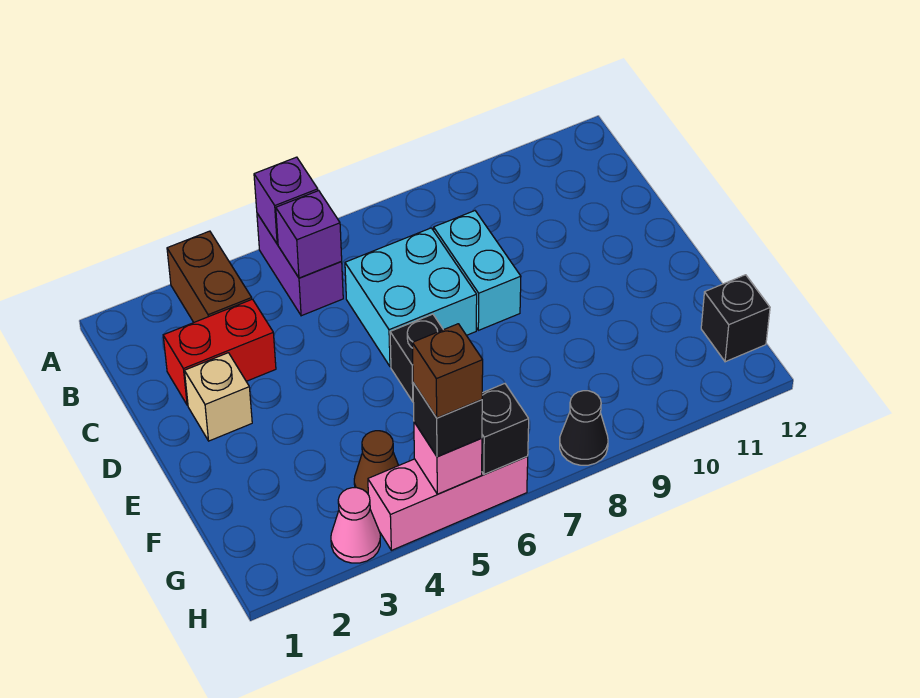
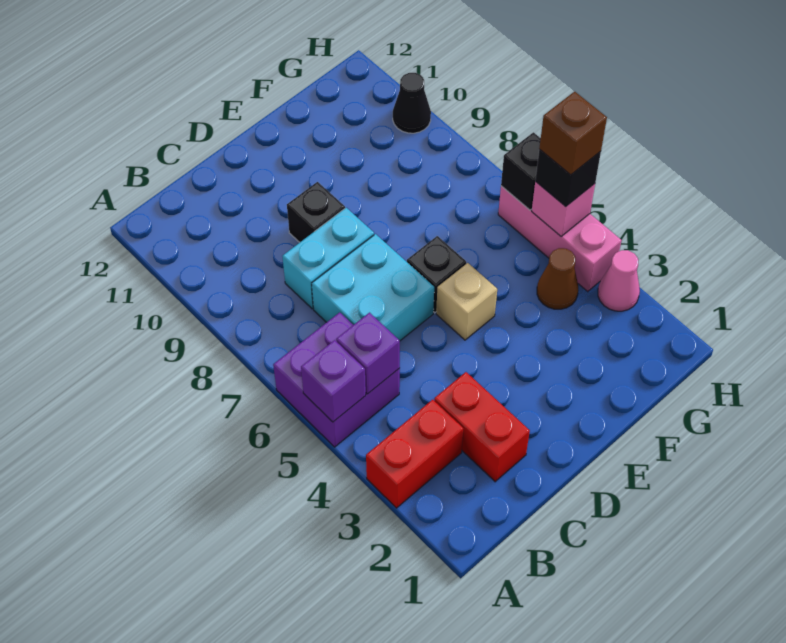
brown 1x2 brick [167,231,252,322] -> red 1x2 brick [366,400,463,508]
purple 1x2 brick [257,214,343,316] -> purple 2x2 brick [273,312,400,447]
tan 1x1 brick [185,353,252,441] -> tan 1x1 brick moved to [436,263,497,340]
black 1x1 brick [701,275,770,362] -> black 1x1 brick moved to [287,182,345,242]
black 1x1 cone [560,391,608,465] -> black 1x1 cone moved to [393,73,431,133]

